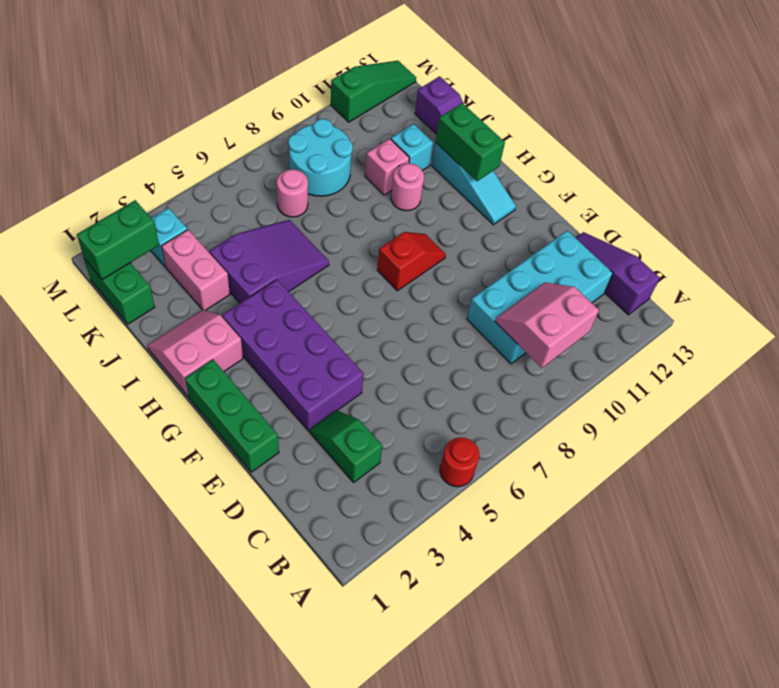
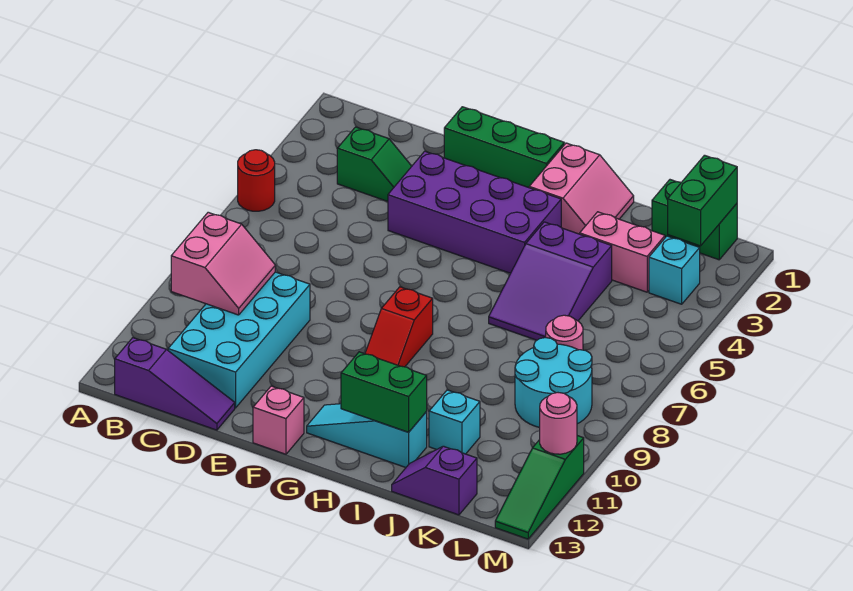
pink 1x1 round brick [391,163,424,211] -> pink 1x1 round brick moved to [540,393,577,454]
pink 1x1 brick [365,139,409,195] -> pink 1x1 brick moved to [253,386,304,454]

